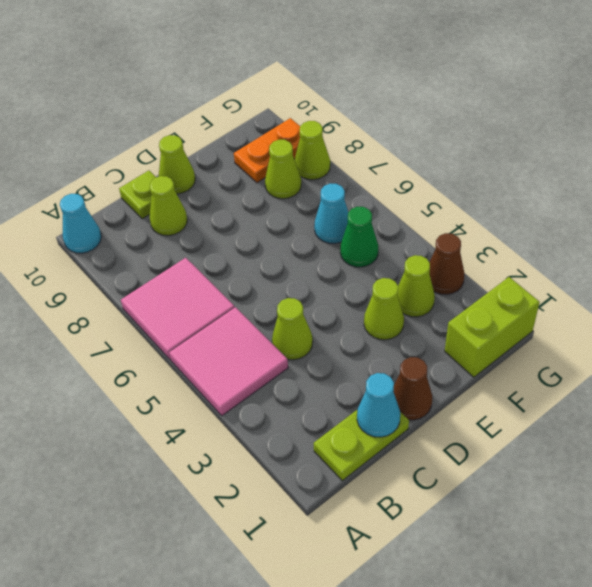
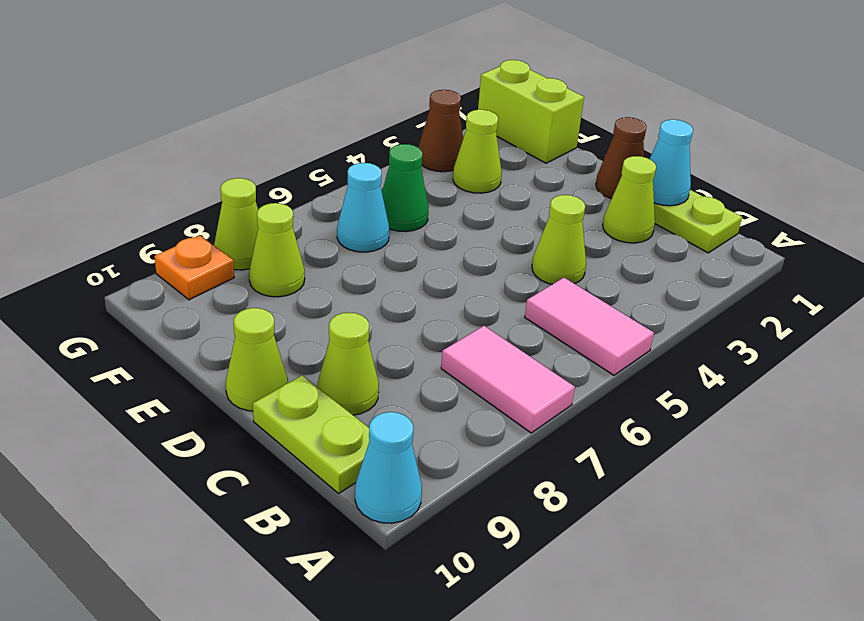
pink 2x2 tile [169,307,288,416] -> pink 1x2 tile [525,278,654,375]
pink 2x2 tile [121,258,234,360] -> pink 1x2 tile [441,326,575,433]
lime 1x1 plate [119,171,156,219] -> lime 1x2 plate [253,375,369,493]
lime 1x1 cone [364,278,404,340] -> lime 1x1 cone moved to [603,156,656,243]
orange 1x2 plate [234,118,300,183] -> orange 1x1 plate [154,235,234,300]

